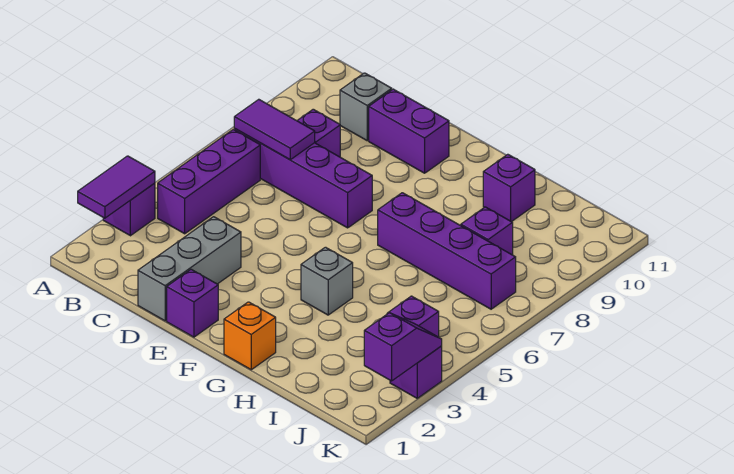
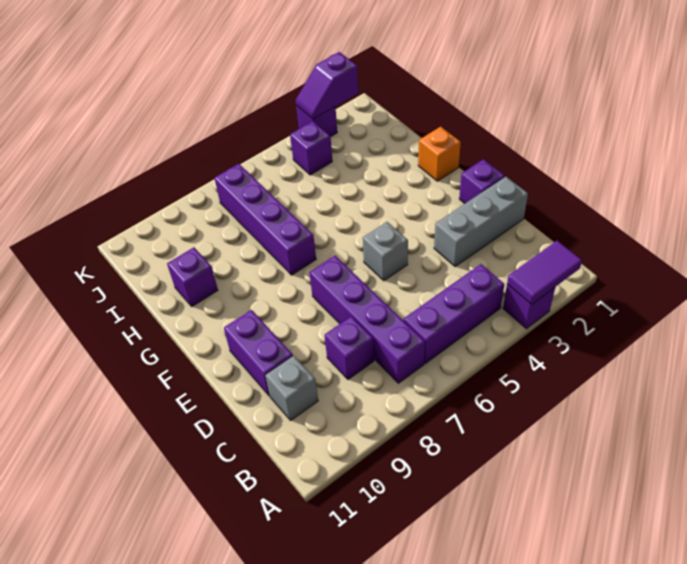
purple 1x2 tile [234,99,315,160] -> none
grey 1x1 brick [301,247,353,315] -> grey 1x1 brick moved to [363,222,408,281]
purple 1x1 brick [461,207,513,255] -> none

